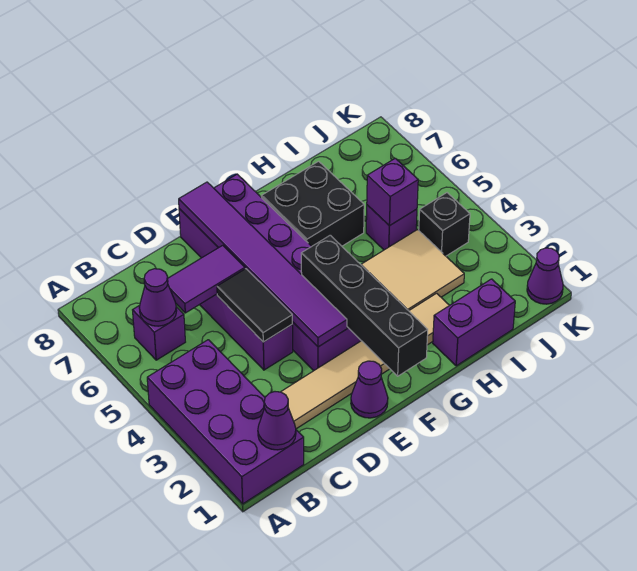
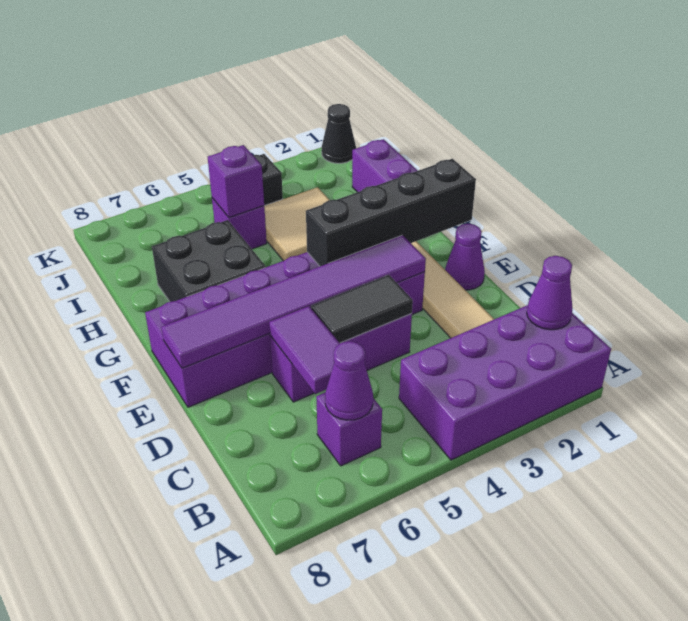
purple 1x1 cone [527,248,563,304] -> black 1x1 cone [322,104,356,163]

